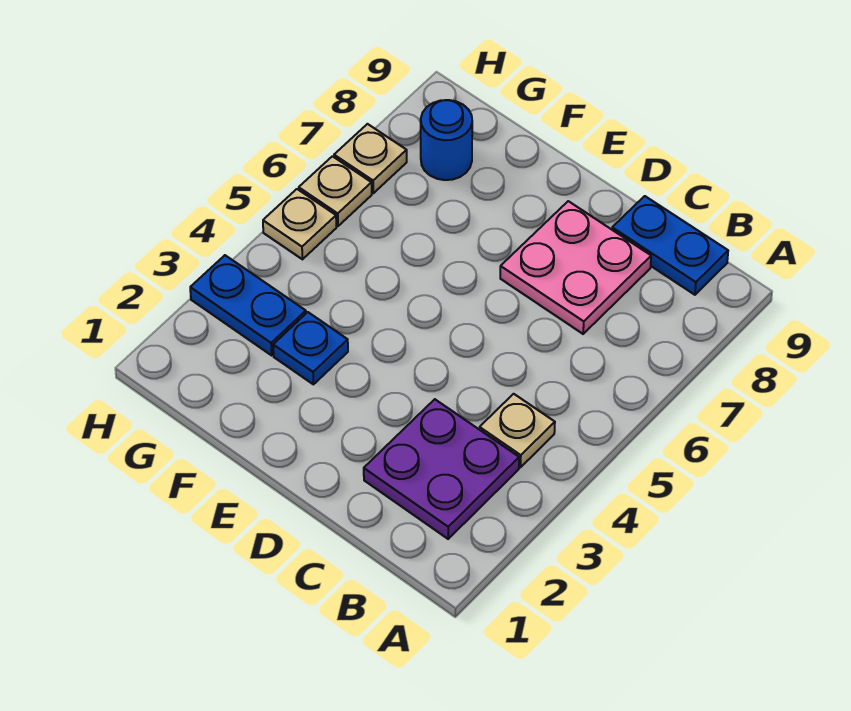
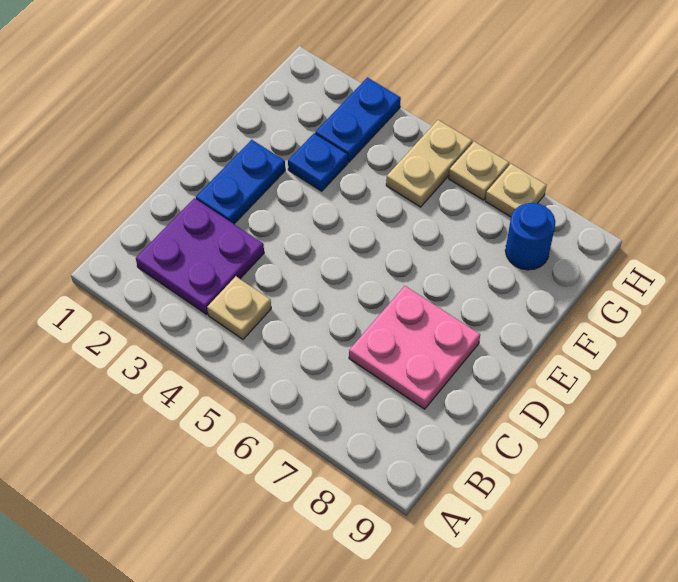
blue 1x2 plate [612,196,728,295] -> blue 1x2 plate moved to [196,140,285,224]
tan 1x1 plate [263,189,336,259] -> tan 1x2 plate [386,120,472,207]

